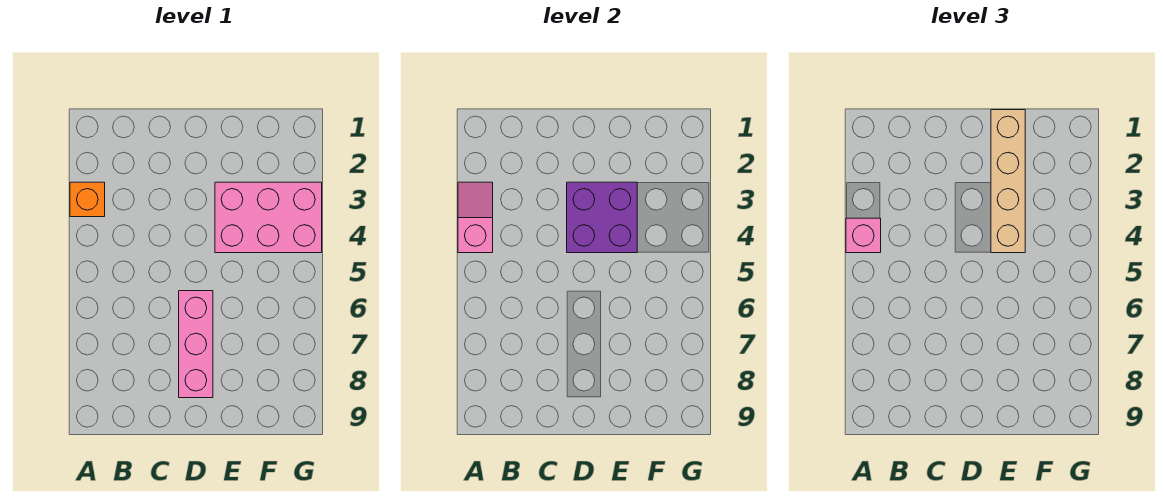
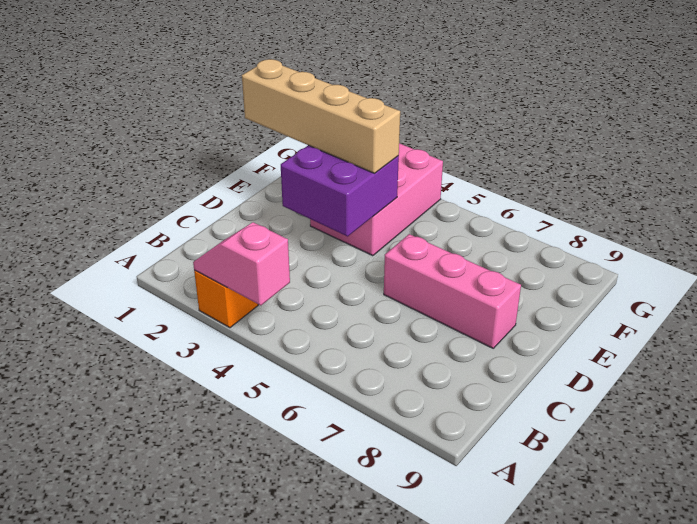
pink 1x1 brick [846,218,881,253] -> none

